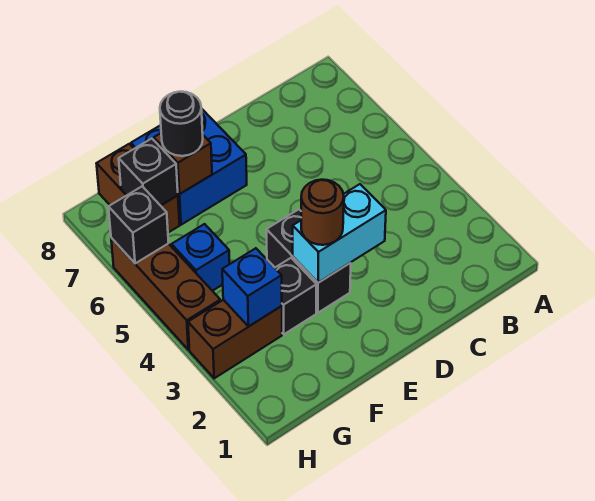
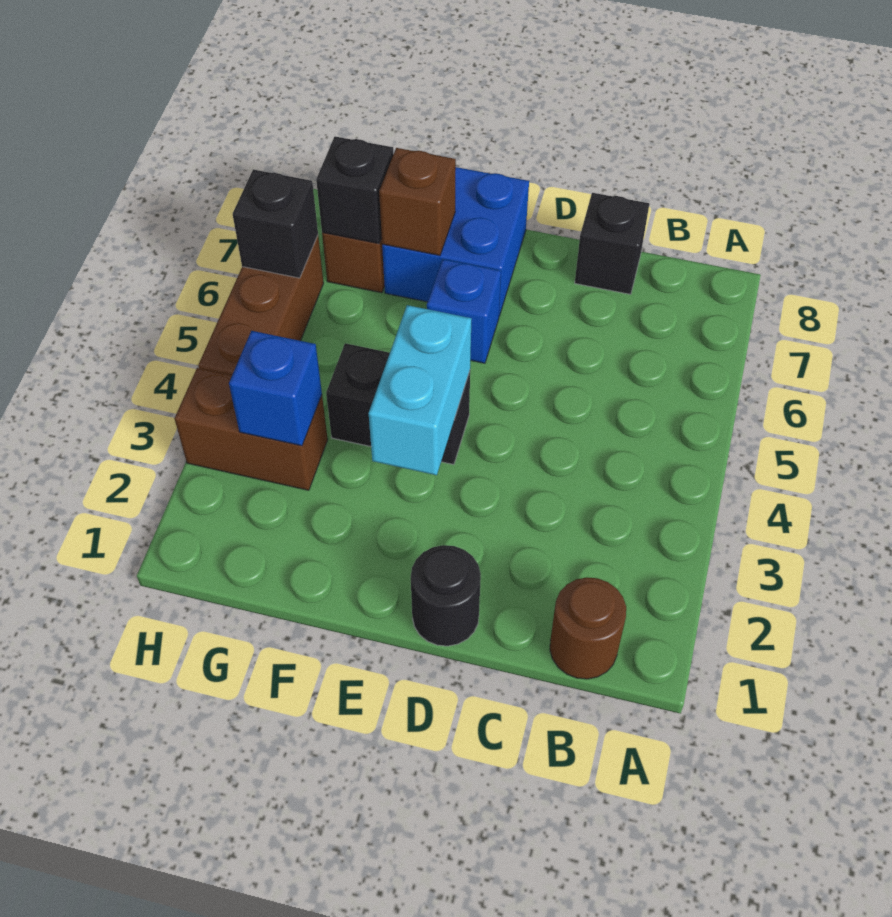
cyan 1x2 brick [293,184,386,283] -> cyan 1x2 brick turned to [369,305,471,475]
black 1x2 brick [267,209,351,313] -> black 1x2 brick turned to [326,343,470,465]
brown 1x1 round brick [301,180,344,245] -> brown 1x1 round brick moved to [550,577,626,679]
black 1x1 brick [275,258,317,334] -> black 1x1 brick moved to [575,193,649,294]
black 1x1 round brick [160,92,203,156] -> black 1x1 round brick moved to [411,545,481,646]
blue 1x1 brick [172,224,230,291] -> blue 1x1 brick moved to [427,259,501,363]

